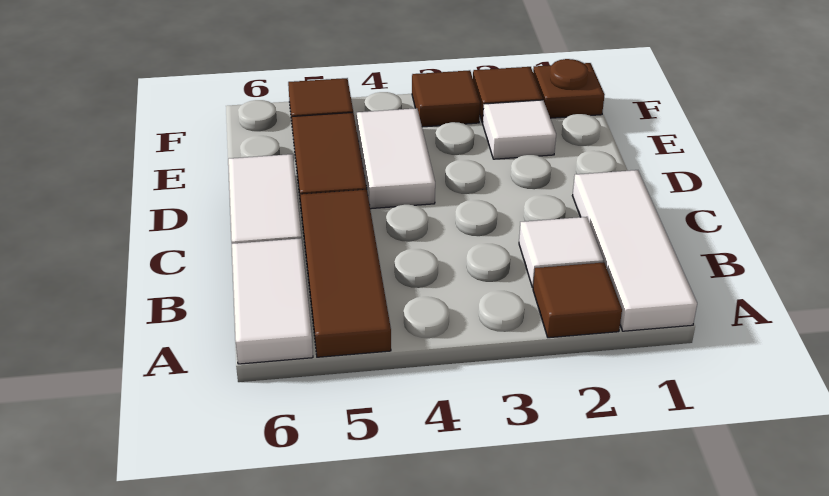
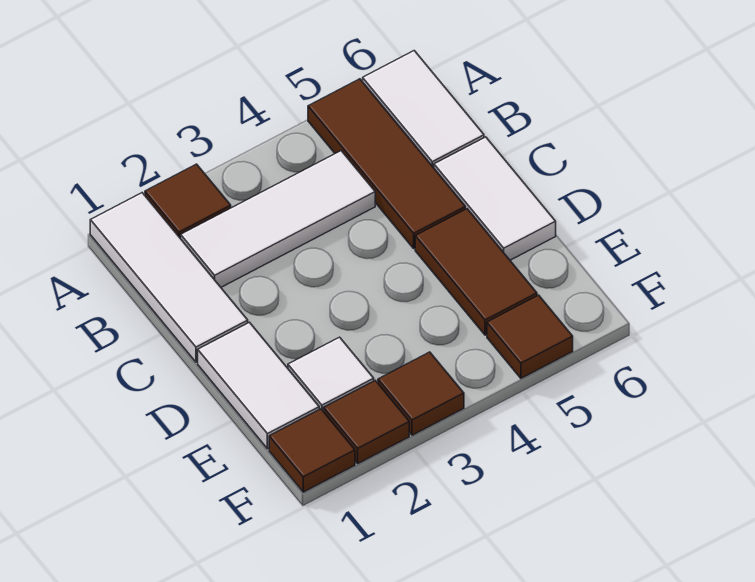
white 1x1 tile [519,217,604,287] -> white 1x3 tile [181,151,375,287]
white 1x2 tile [357,108,435,209] -> white 1x2 tile moved to [198,322,319,449]
brown 1x1 plate [533,59,605,118] -> brown 1x1 tile [269,409,355,492]

